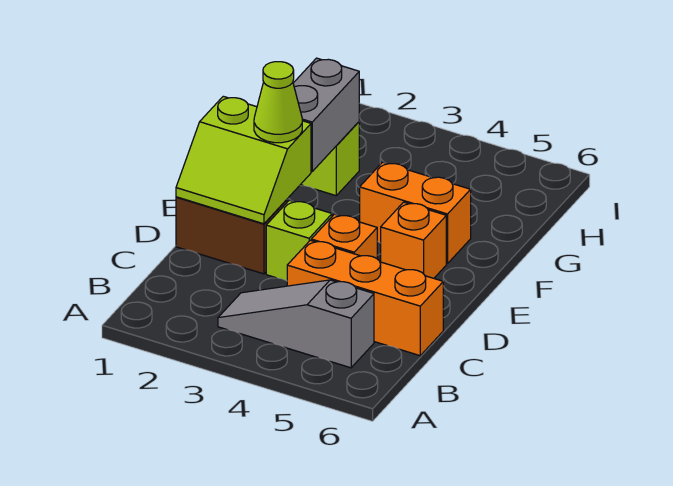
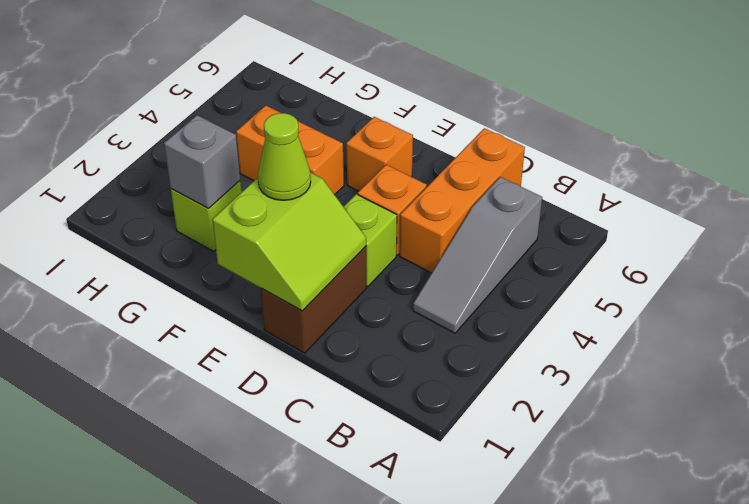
grey 1x2 brick [293,58,359,172] -> grey 1x1 brick [164,115,240,208]
orange 1x2 brick [360,162,471,264] -> orange 1x2 brick turned to [236,105,344,195]

